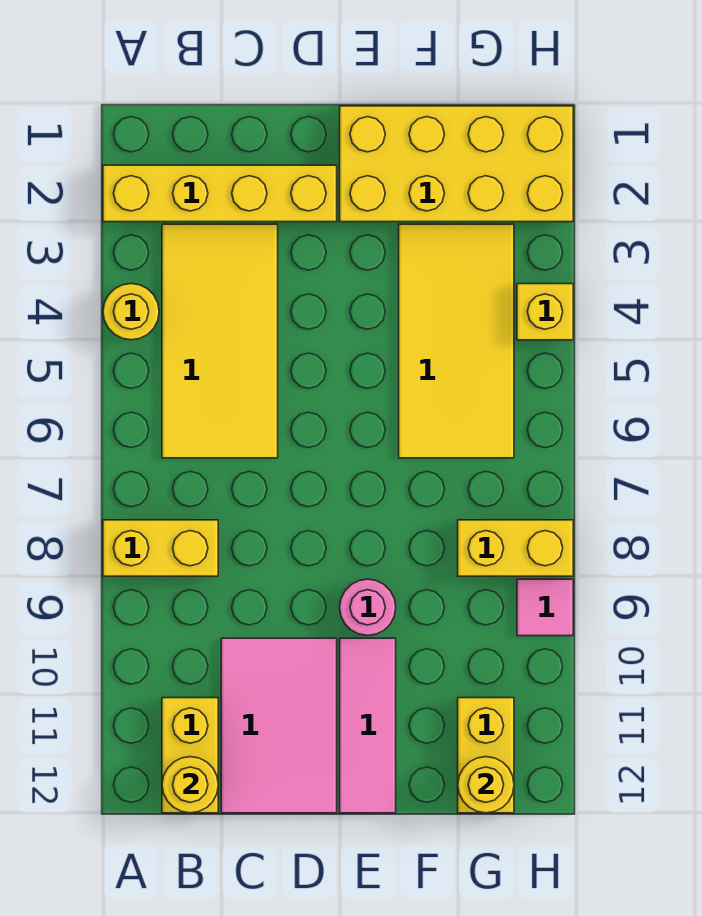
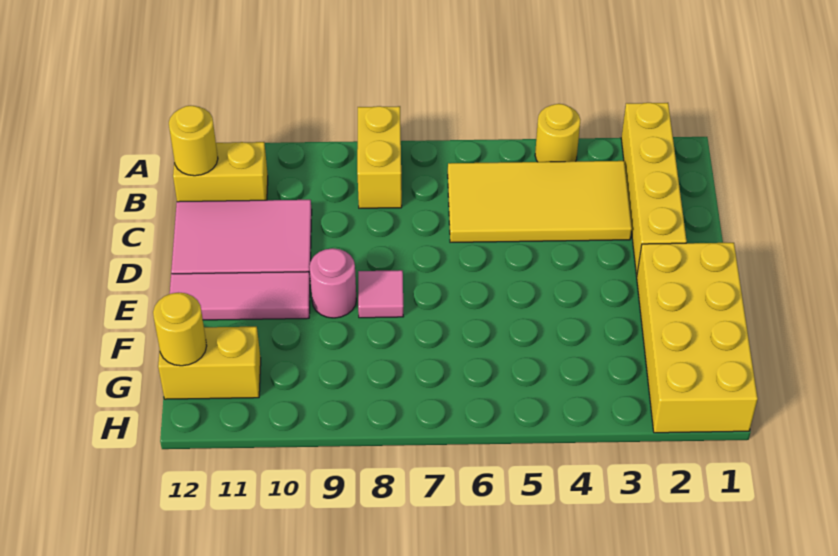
yellow 2x4 tile [399,224,514,458] -> none
yellow 1x2 brick [458,520,573,576] -> none
yellow 1x1 brick [517,284,573,340] -> none
pink 1x1 tile [517,579,573,636] -> pink 1x1 tile moved to [358,270,403,318]

